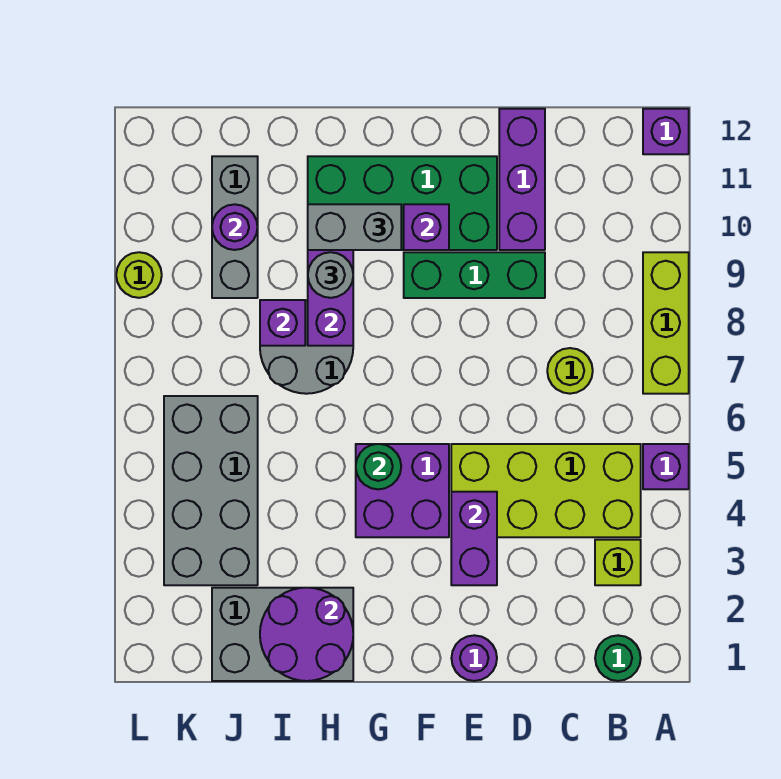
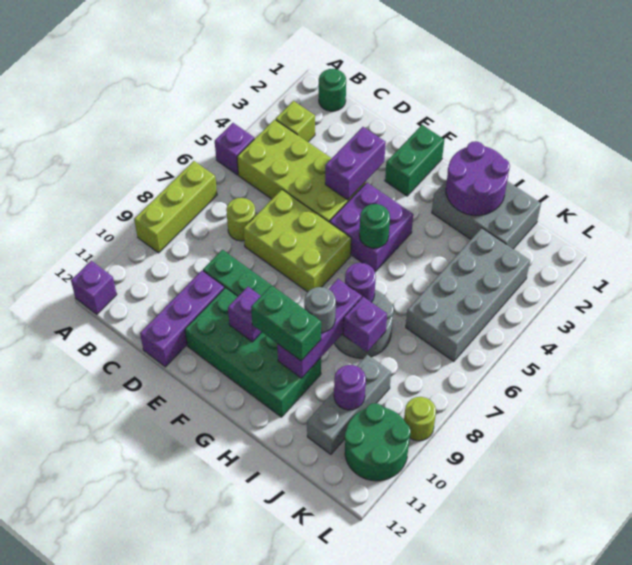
none -> lime 2x3 brick [243,190,351,292]
purple 1x1 round brick [451,635,497,681] -> purple 1x1 round brick moved to [345,263,376,302]
none -> green 1x2 brick [385,125,444,196]
grey 1x2 brick [308,204,401,250] -> green 1x2 brick [251,285,321,361]
none -> green 2x2 round brick [345,403,411,481]

